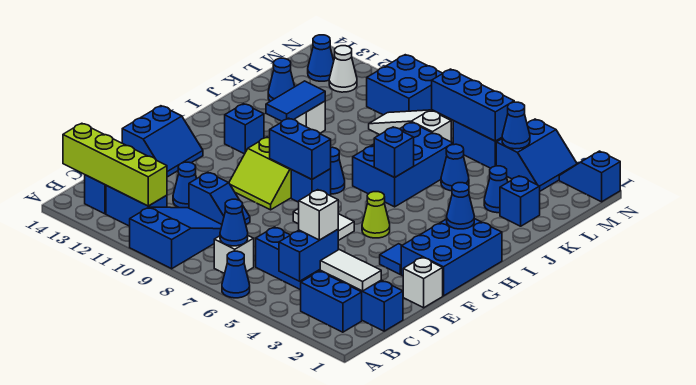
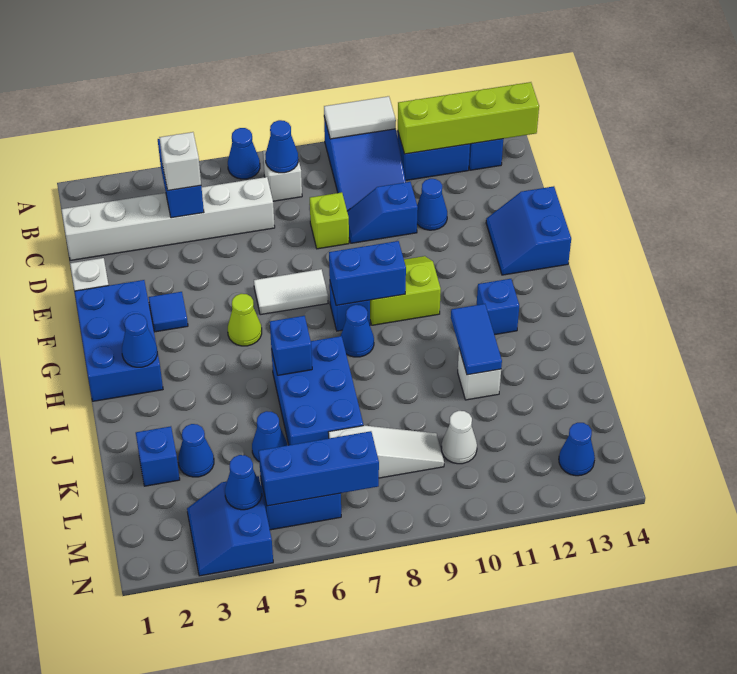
blue 1x2 brick [301,271,362,332] -> none
blue 1x6 brick [256,227,403,331] -> white 1x6 brick [62,177,275,260]
white 1x2 tile [320,250,381,291] -> white 1x2 tile moved to [324,96,396,139]
none -> lime 1x1 brick [310,192,349,249]
blue 1x1 cone [268,58,295,101] -> none
blue 2x2 brick [367,55,443,115] -> none
white 1x1 cone [329,46,357,92] -> white 1x1 cone moved to [442,411,477,464]
blue 1x2 slope [559,151,620,202] -> none

